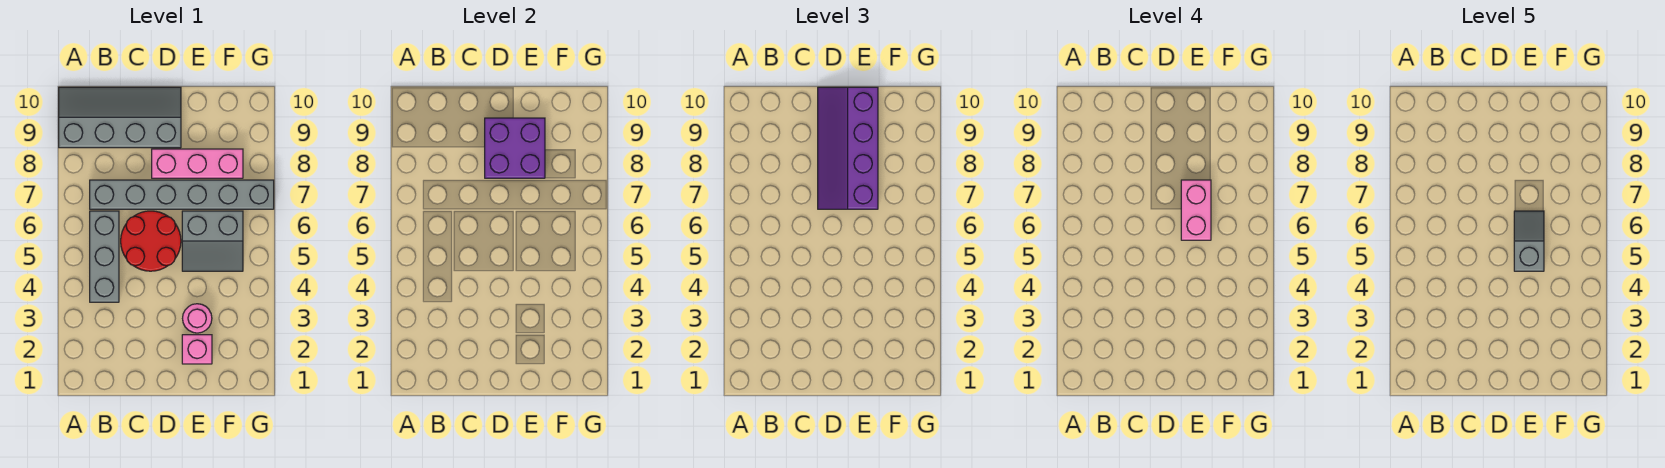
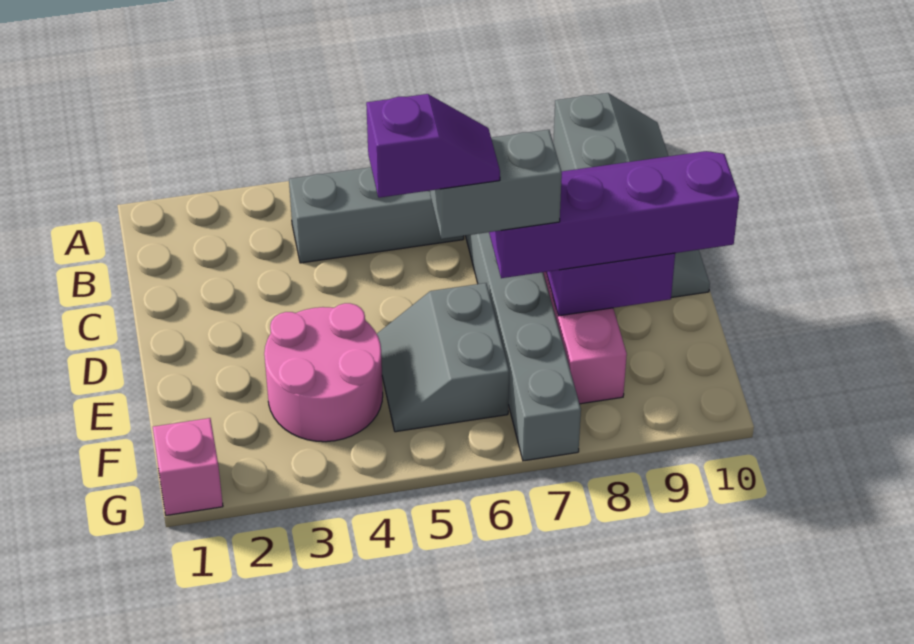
red 2x2 round brick [121,211,181,271] -> none
pink 1x1 brick [182,335,212,364] -> pink 1x1 brick moved to [153,418,223,515]
pink 1x1 round brick [183,304,212,333] -> pink 2x2 round brick [264,303,383,442]
grey 1x2 slope [1514,211,1544,271] -> purple 1x2 slope [366,94,500,198]
pink 1x2 brick [1181,180,1211,240] -> grey 1x2 brick [430,130,562,239]

